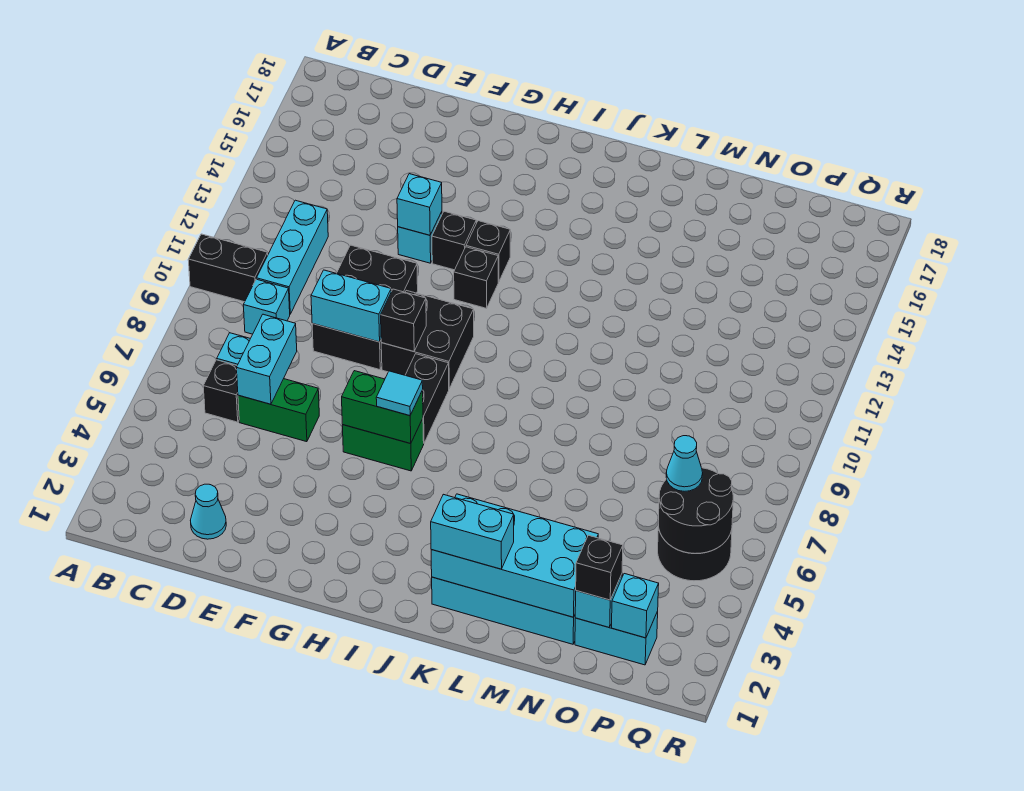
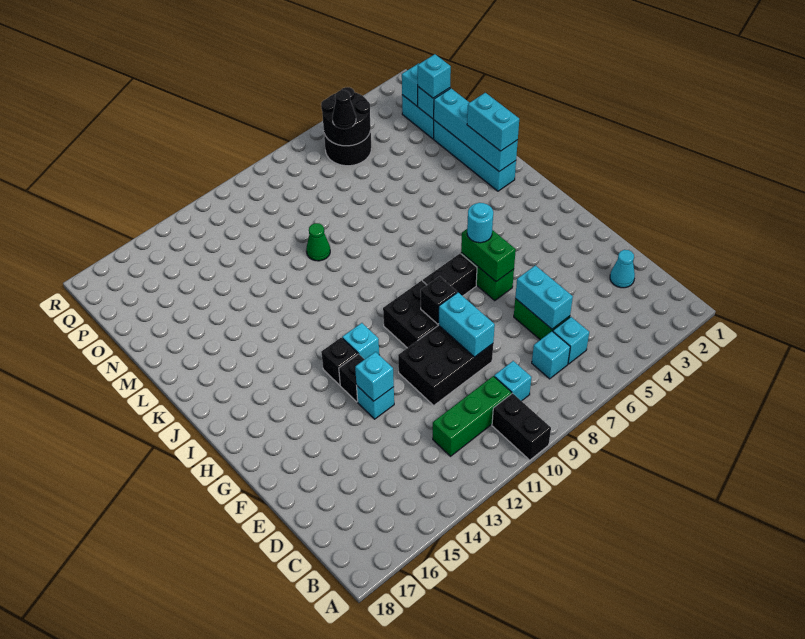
black 1x1 brick [203,360,239,422] -> cyan 1x1 brick [553,317,589,364]
cyan 1x3 brick [257,200,328,314] -> green 1x3 brick [433,376,512,456]
cyan 1x2 brick [237,314,297,404] -> cyan 1x2 brick turned to [515,265,573,329]
cyan 1x1 tile [376,371,423,416] -> cyan 1x1 round brick [467,203,493,243]
black 1x1 brick [454,247,498,308] -> cyan 1x1 brick [342,323,379,359]
cyan 2x4 brick [431,494,598,617] -> cyan 1x4 brick [434,88,518,172]
none -> green 1x1 cone [306,223,330,261]
black 1x1 brick [576,535,623,600] -> cyan 1x1 brick [418,54,451,98]
cyan 1x1 cone [666,436,703,491] -> black 1x1 cone [332,90,356,129]

